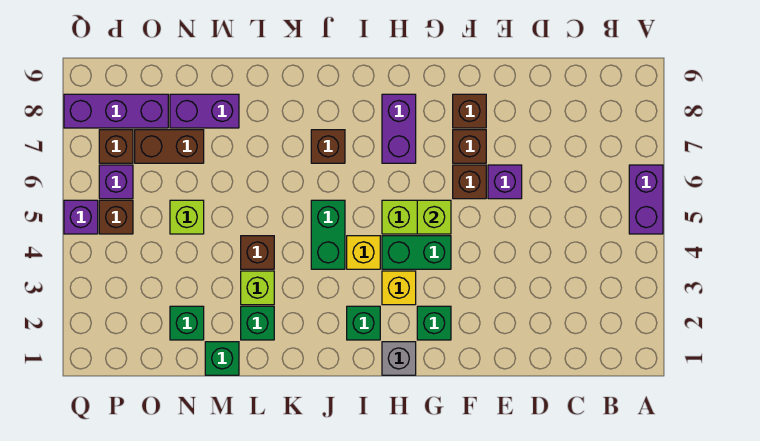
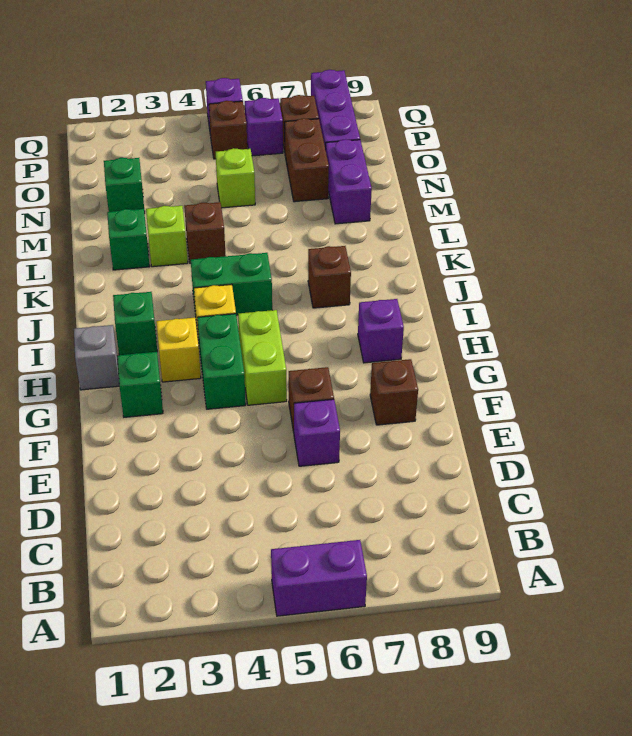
brown 1x1 brick [453,130,486,163] -> none
lime 1x1 brick [417,200,451,234] -> none
purple 1x2 brick [382,94,416,163] -> purple 1x1 brick [358,299,404,363]
green 1x1 brick [205,342,239,375] -> none

